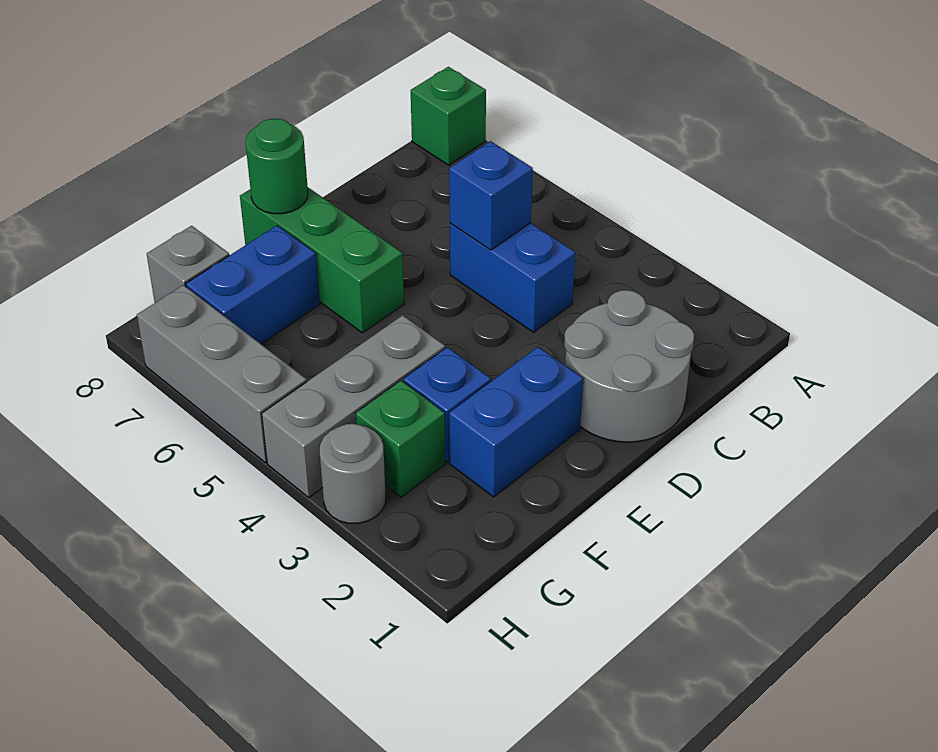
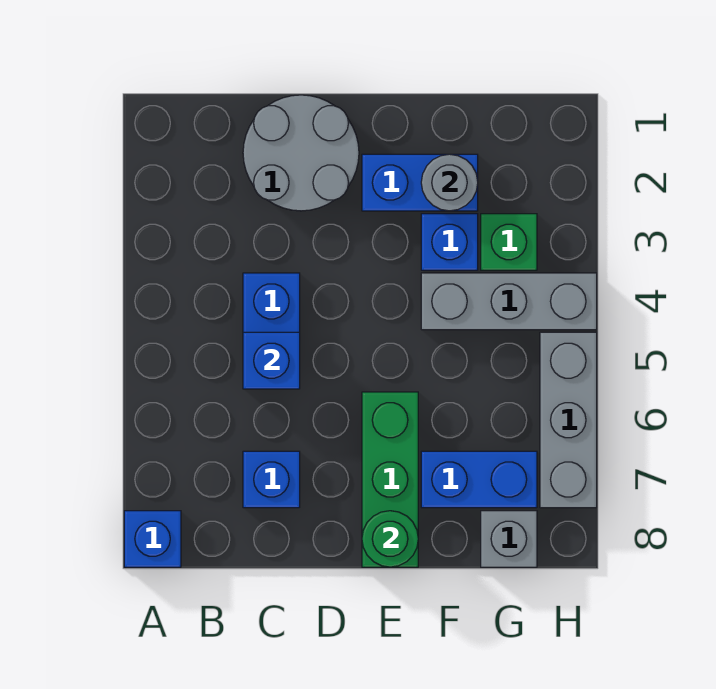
green 1x1 brick [411,67,486,165] -> blue 1x1 brick [124,511,181,567]
none -> blue 1x1 brick [243,451,300,508]
grey 1x1 round brick [320,424,386,523] -> grey 1x1 round brick moved to [421,154,478,211]

